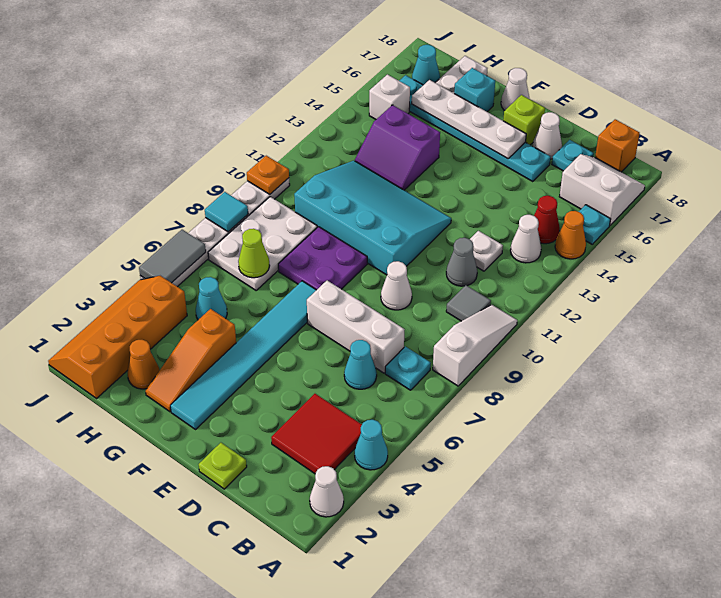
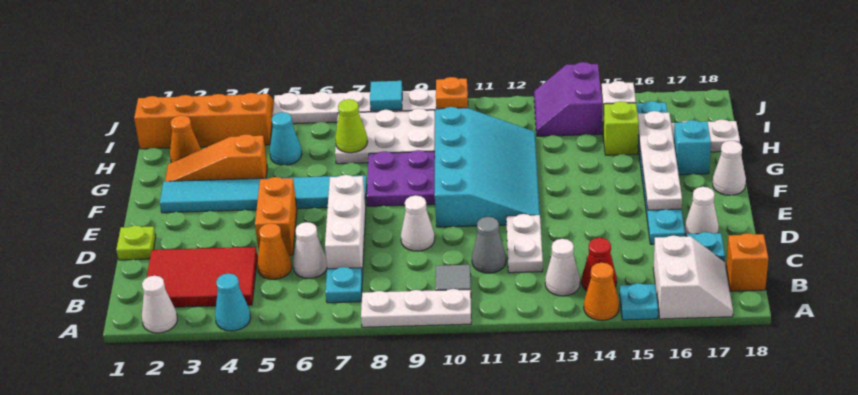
white 1x3 slope [433,305,517,386] -> white 1x3 plate [361,289,471,327]
red 2x2 tile [271,394,362,474] -> red 2x3 tile [147,247,257,307]
none -> orange 1x1 cone [257,223,292,279]
cyan 1x1 cone [344,340,377,389] -> white 1x1 cone [293,222,327,278]
white 1x1 plate [470,231,503,271] -> white 1x2 plate [506,214,543,273]
none -> orange 1x2 brick [255,177,297,255]
lime 1x1 brick [503,95,545,145] -> lime 1x1 brick moved to [603,101,639,155]
purple 2x2 slope [355,105,440,190] -> purple 2x2 slope moved to [534,62,602,136]
cyan 1x1 cone [412,45,440,85] -> none
grey 1x2 tile [139,230,206,283] -> none

